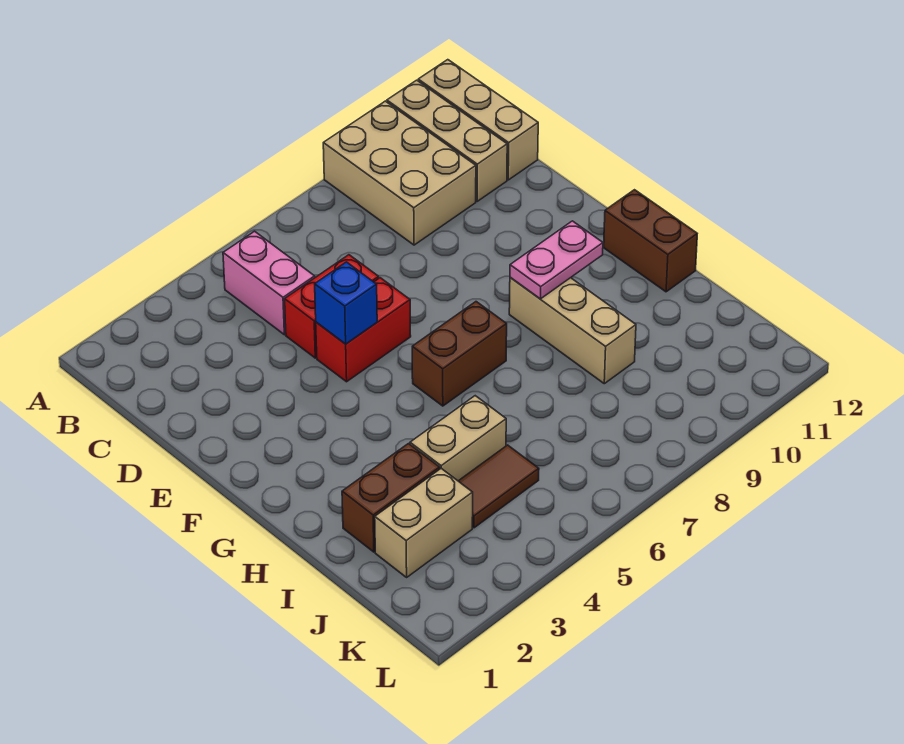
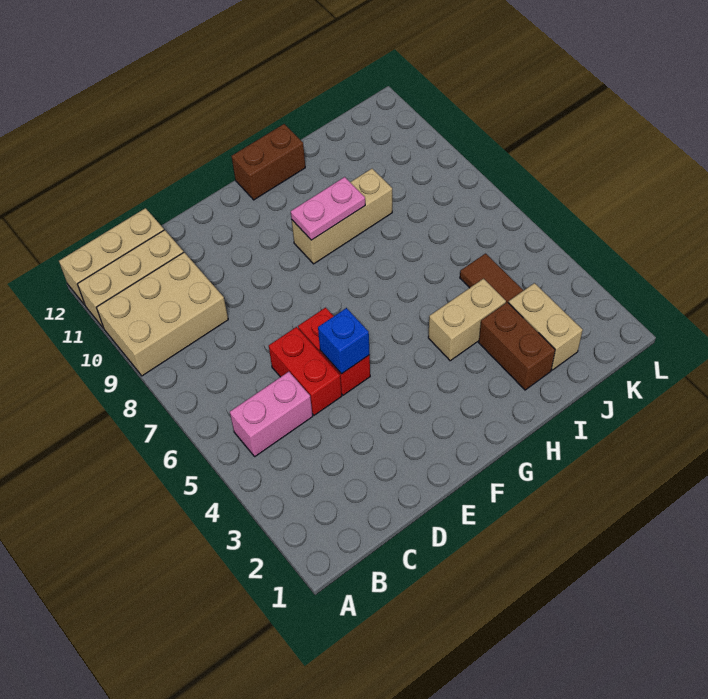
brown 1x2 brick [412,302,507,406] -> none
pink 1x2 plate [510,221,603,299] -> pink 1x2 plate turned to [291,177,365,240]
tan 1x2 brick [410,396,506,481] -> tan 1x2 brick turned to [428,279,506,361]

